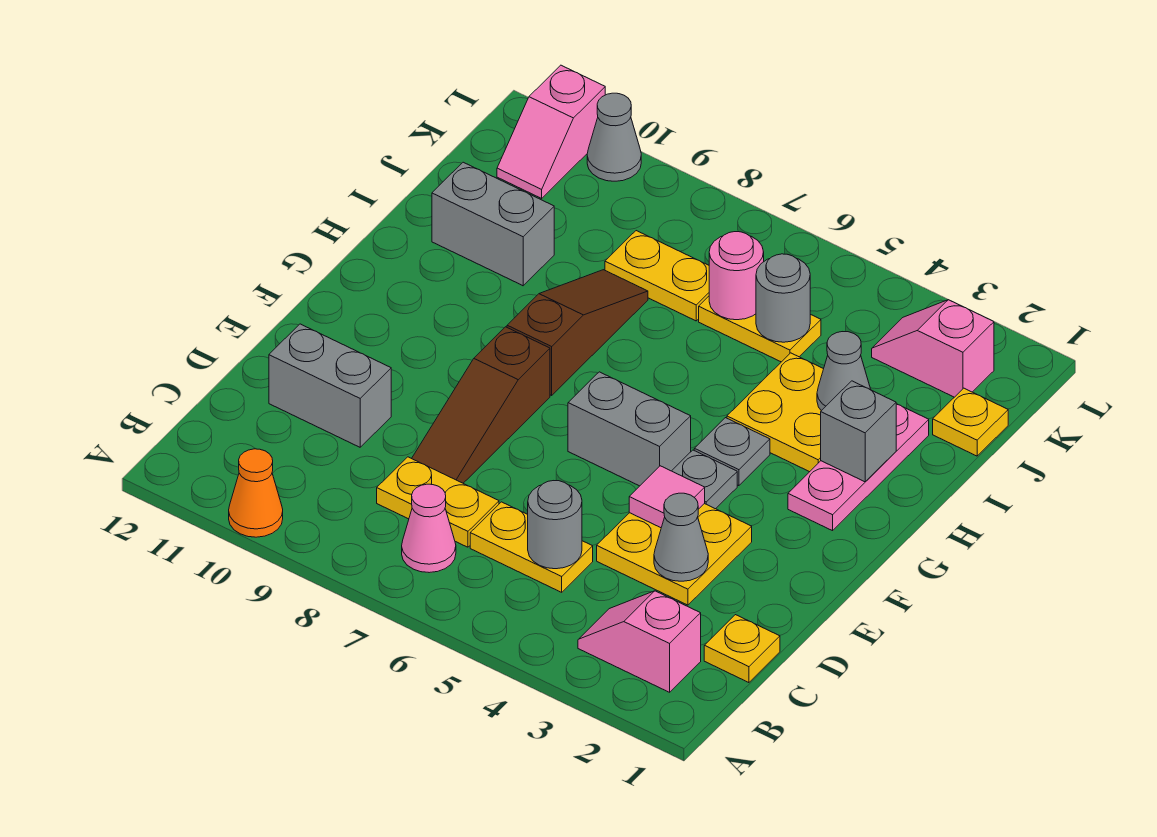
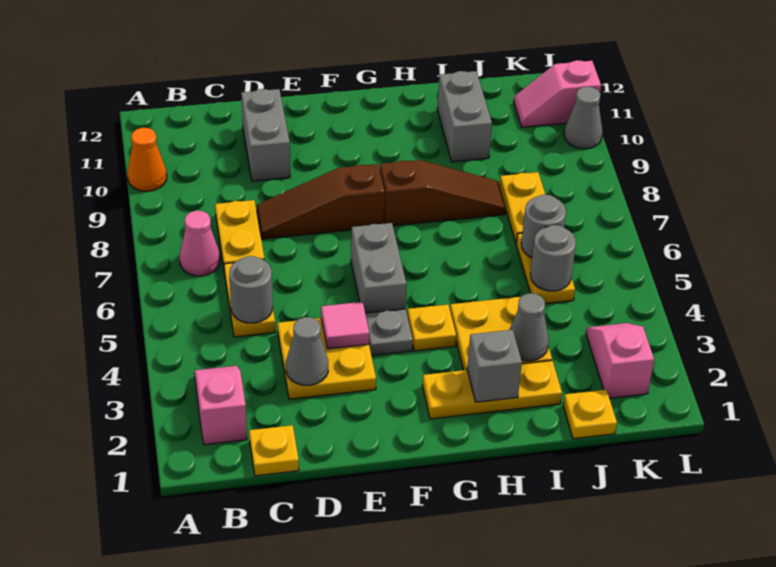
pink 1x3 plate [788,404,929,531] -> yellow 1x3 plate [422,361,562,419]
grey 1x1 plate [694,418,770,486] -> yellow 1x1 plate [407,304,456,351]
pink 1x1 round brick [709,232,764,320] -> grey 1x1 round brick [521,195,566,258]

